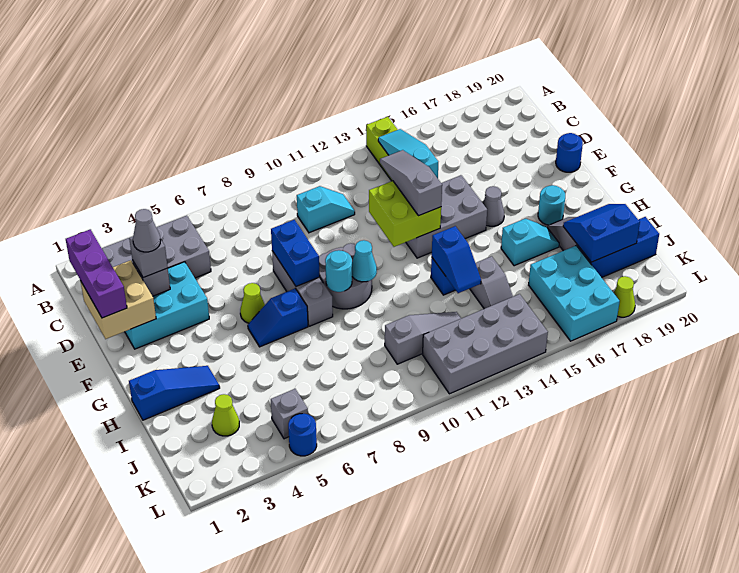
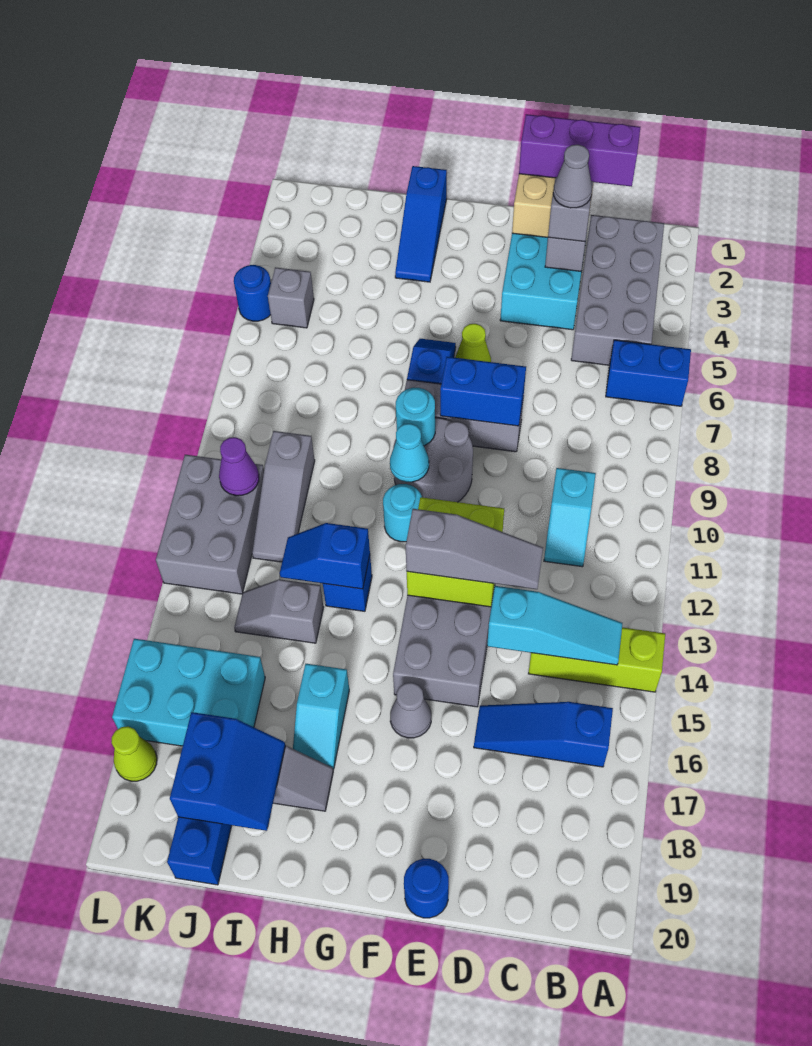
none -> blue 1x2 brick [606,340,691,406]
none -> blue 1x3 slope [474,702,613,767]
cyan 1x1 round brick [538,185,565,225] -> cyan 1x1 round brick moved to [383,484,422,542]
lime 1x1 cone [212,394,239,436] -> none
grey 2x4 brick [423,294,548,394] -> grey 2x3 brick [156,455,264,594]
none -> purple 1x1 cone [219,437,259,496]

